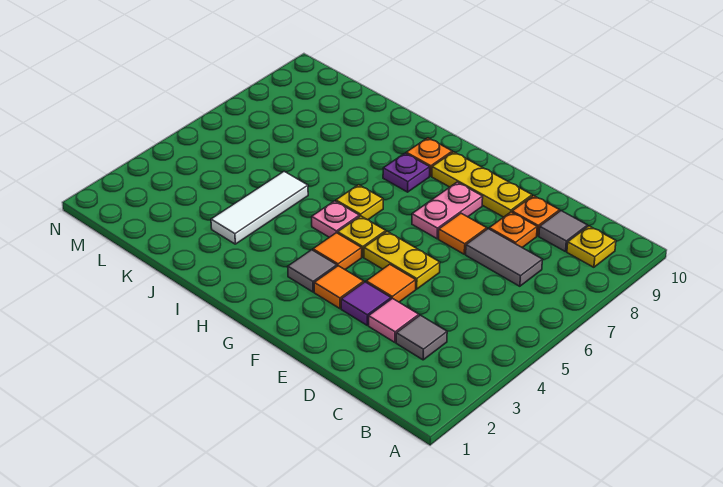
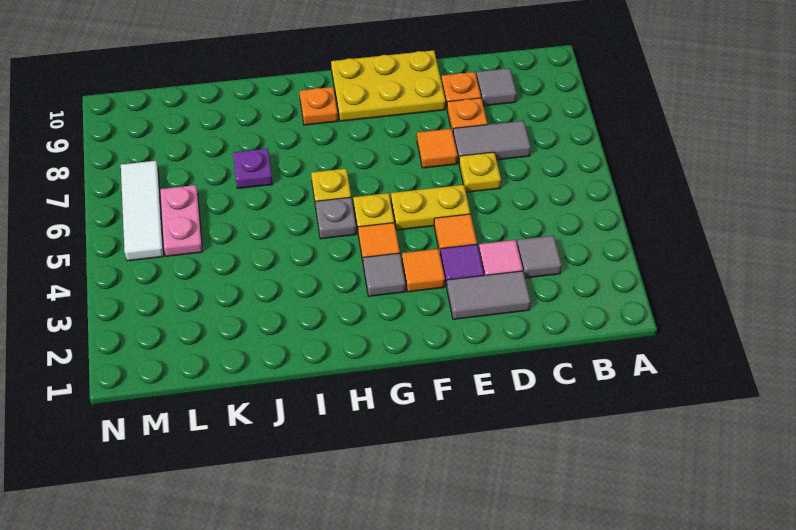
yellow 1x1 plate [567,226,616,267] -> yellow 1x1 plate moved to [459,152,501,192]
none -> grey 1x2 tile [447,271,531,319]
yellow 1x3 plate [432,152,532,217] -> yellow 2x3 plate [331,50,445,121]
pink 1x2 plate [412,182,483,239] -> pink 1x2 plate moved to [160,185,203,256]
pink 1x1 plate [312,201,359,237] -> grey 1x1 plate [315,197,356,239]
purple 1x1 plate [383,153,430,192] -> purple 1x1 plate moved to [233,149,273,189]
white 1x3 tile [211,171,308,244] -> white 1x3 tile moved to [121,161,164,261]

